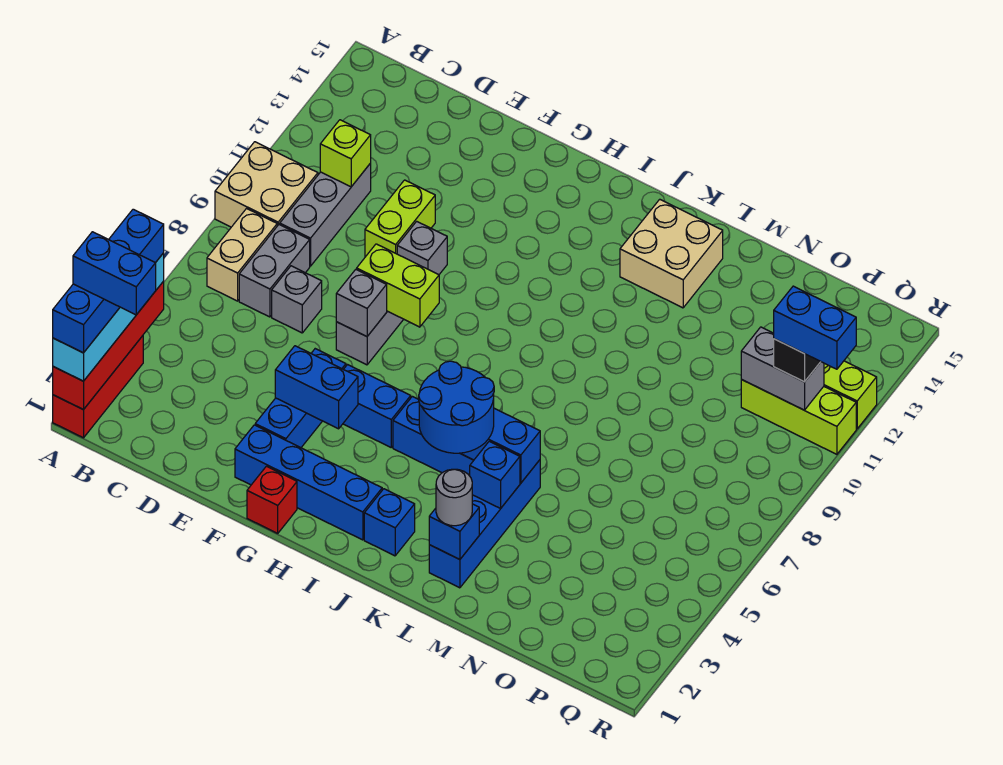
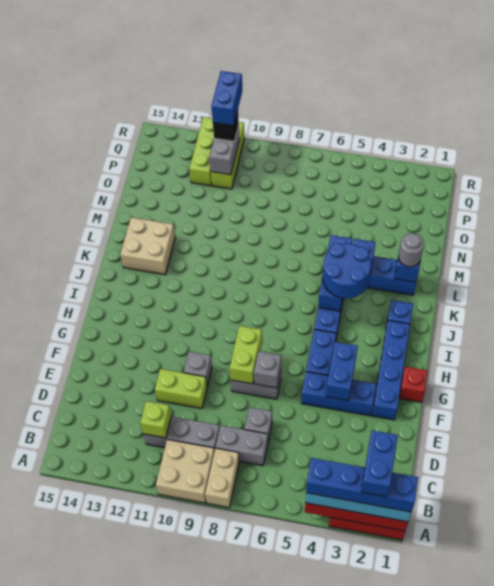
tan 1x2 brick [207,209,277,301] -> tan 1x2 brick turned to [205,448,239,508]

